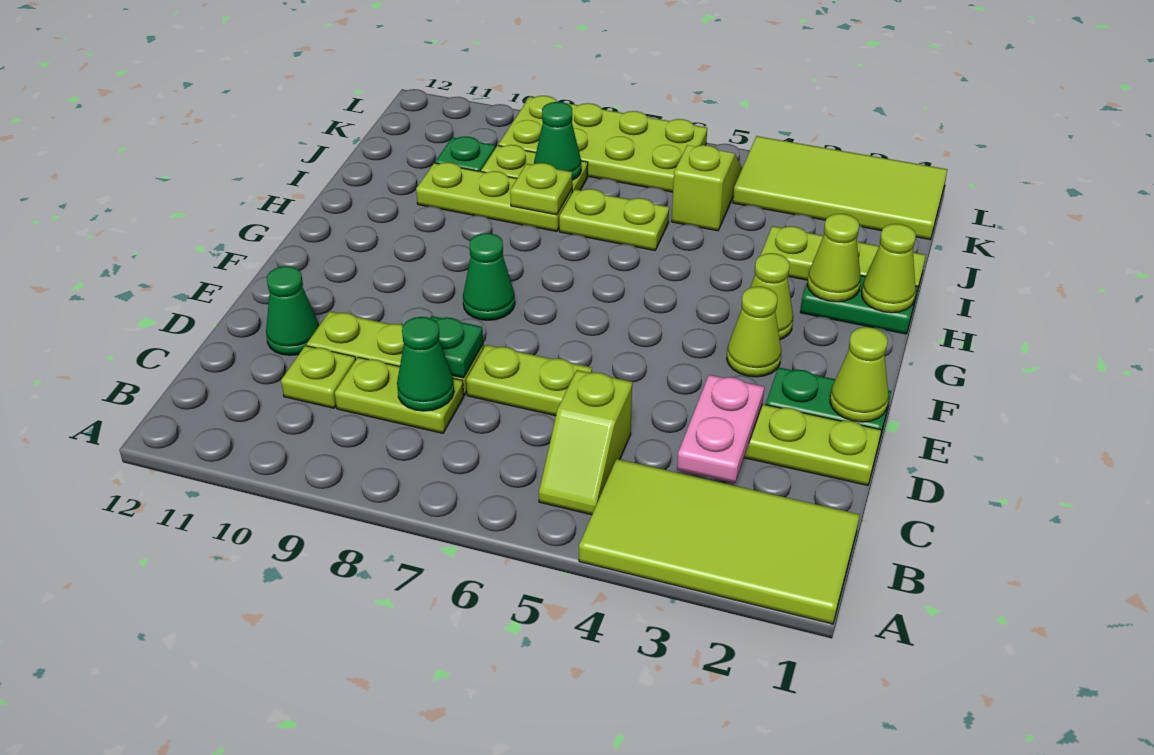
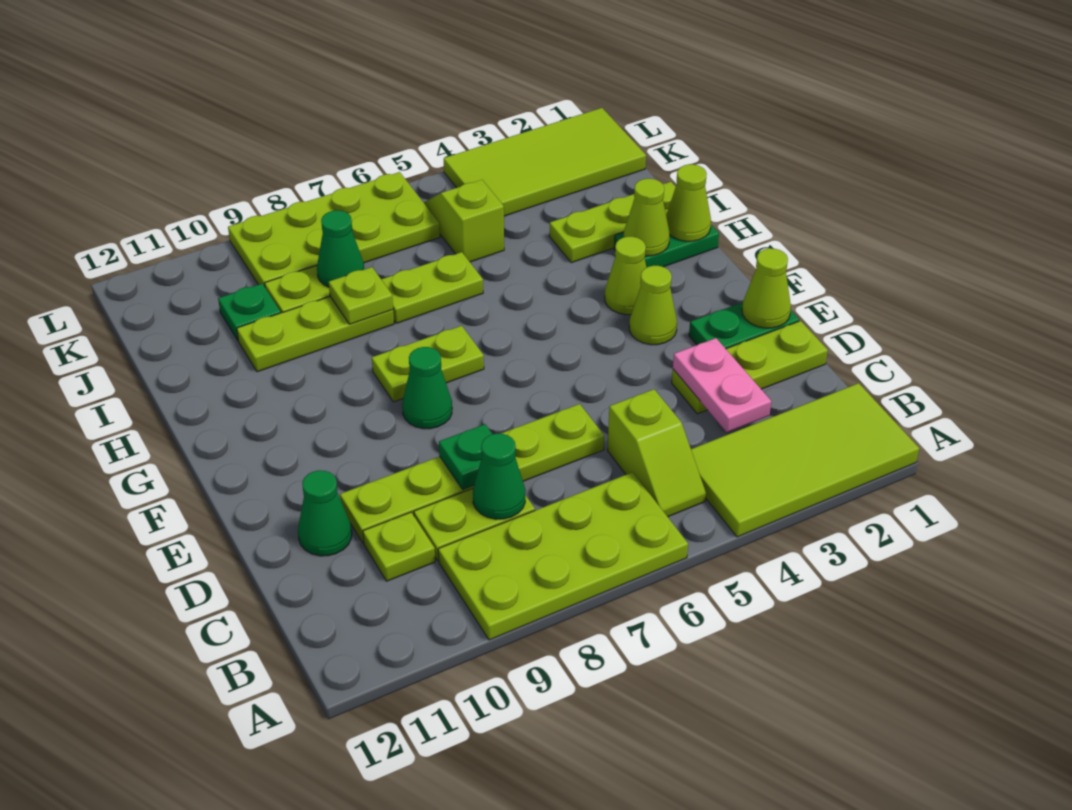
none -> lime 2x4 plate [438,472,688,640]
none -> lime 1x2 plate [372,326,484,402]

